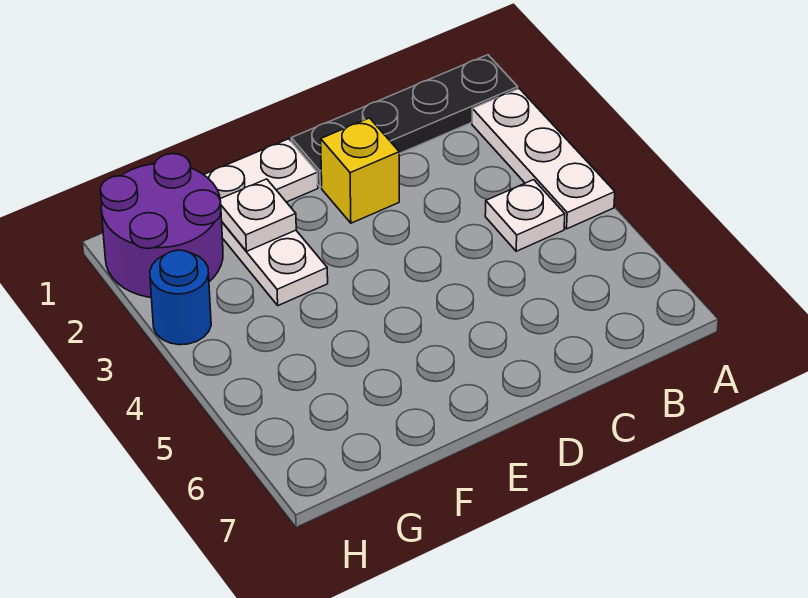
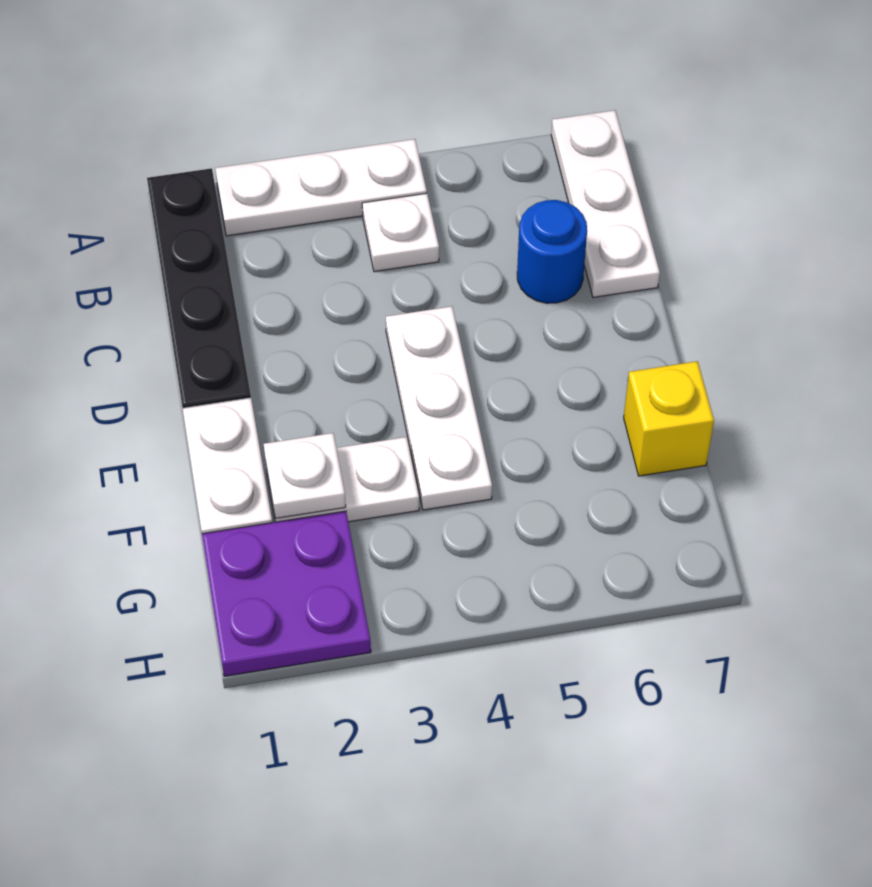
none -> white 1x3 plate [551,110,660,297]
yellow 1x1 brick [321,118,399,223] -> yellow 1x1 brick moved to [624,361,714,476]
none -> white 1x3 plate [386,306,492,510]
purple 2x2 round brick [101,154,223,297] -> purple 2x2 plate [202,511,371,676]
blue 1x1 round brick [150,250,211,345] -> blue 1x1 round brick moved to [517,200,587,303]

